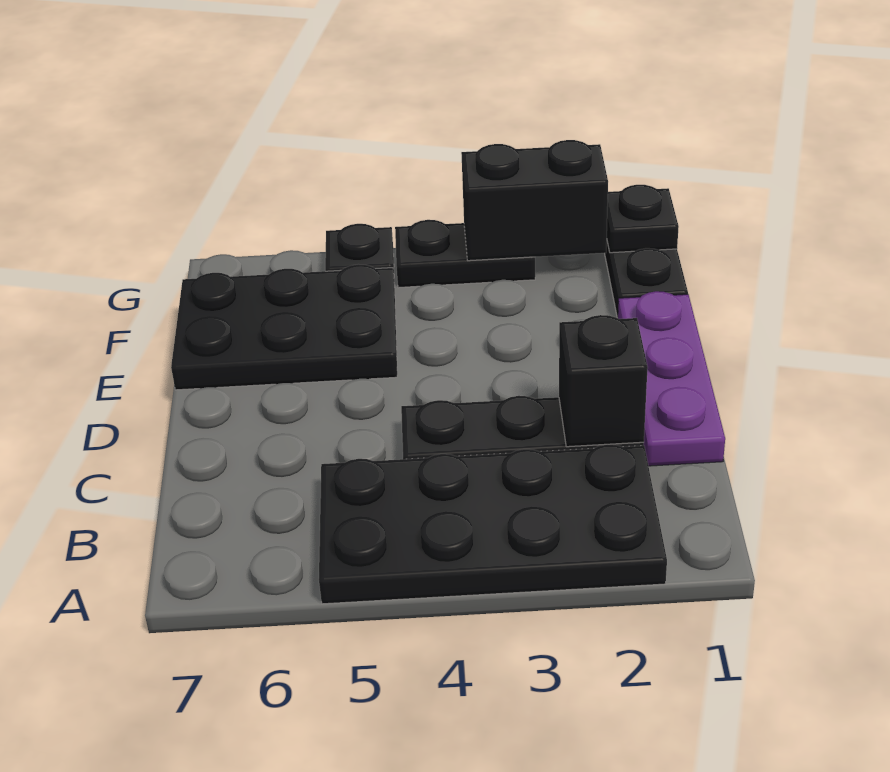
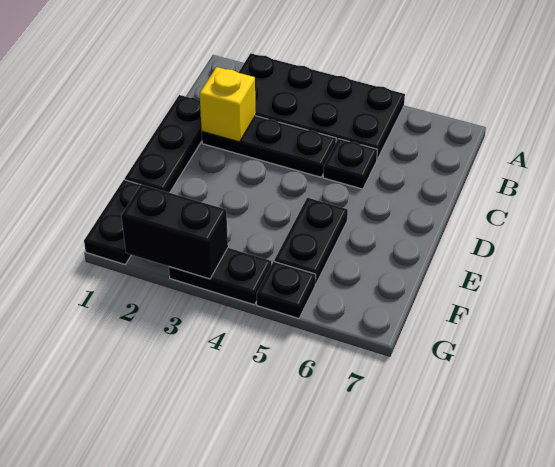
purple 1x3 plate [618,291,725,466] -> black 1x3 plate [125,95,202,193]
black 1x1 brick [559,315,648,447] -> yellow 1x1 brick [200,67,256,142]
black 2x3 plate [171,264,397,390] -> black 1x2 plate [274,198,348,284]
black 1x1 plate [607,185,679,253] -> black 1x1 plate moved to [323,139,377,189]

